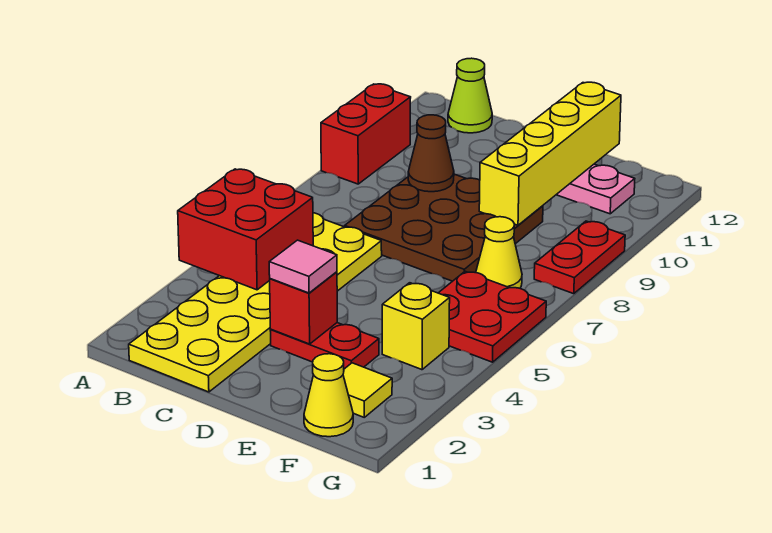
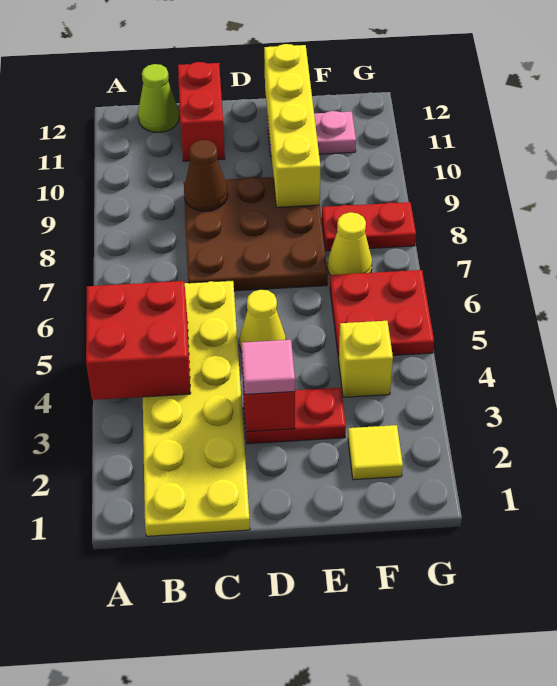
red 1x2 brick [321,84,411,184] -> red 1x2 brick moved to [178,62,225,161]
yellow 1x1 cone [304,354,353,437] -> yellow 1x1 cone moved to [240,289,286,352]
red 1x2 plate [534,221,625,294] -> red 1x2 plate turned to [322,202,416,251]

